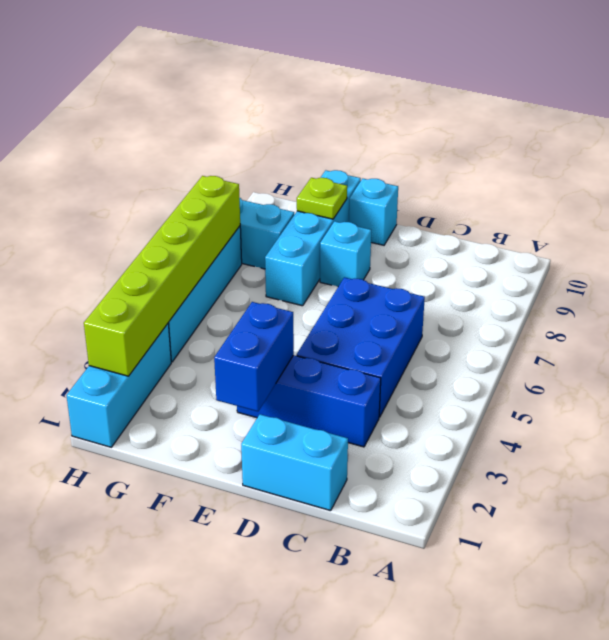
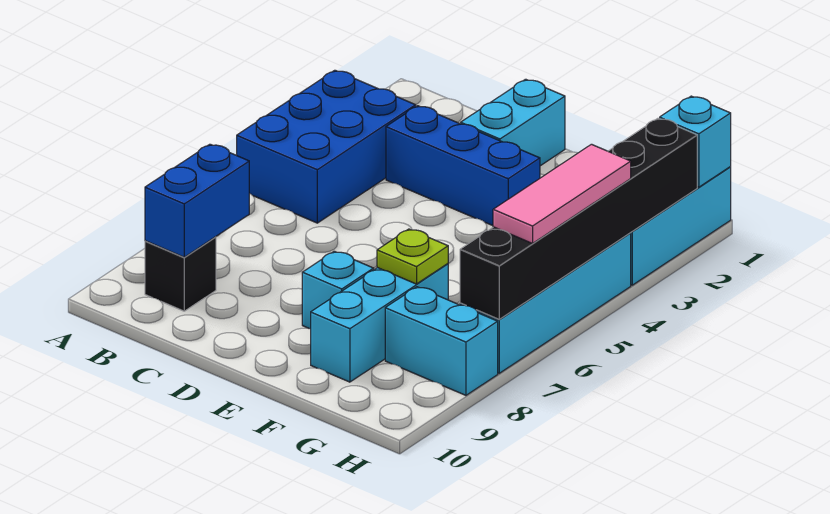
none -> black 1x1 brick [145,237,216,311]
cyan 1x2 brick [241,414,348,511] -> cyan 1x2 brick turned to [461,79,565,166]
blue 2x3 brick [297,277,425,417] -> blue 2x3 brick moved to [237,70,416,223]
blue 1x2 brick [214,302,294,411] -> blue 1x2 brick moved to [145,144,249,257]
cyan 1x1 brick [349,179,398,245] -> cyan 1x1 brick moved to [660,96,731,187]
cyan 1x4 brick [265,170,361,306] -> cyan 1x3 brick [311,264,448,382]
lime 1x1 plate [297,178,347,219] -> lime 1x1 plate moved to [377,229,448,284]
lime 1x6 brick [84,176,240,376] -> black 1x6 brick [460,118,697,320]
none -> pink 1x3 tile [493,144,631,243]

